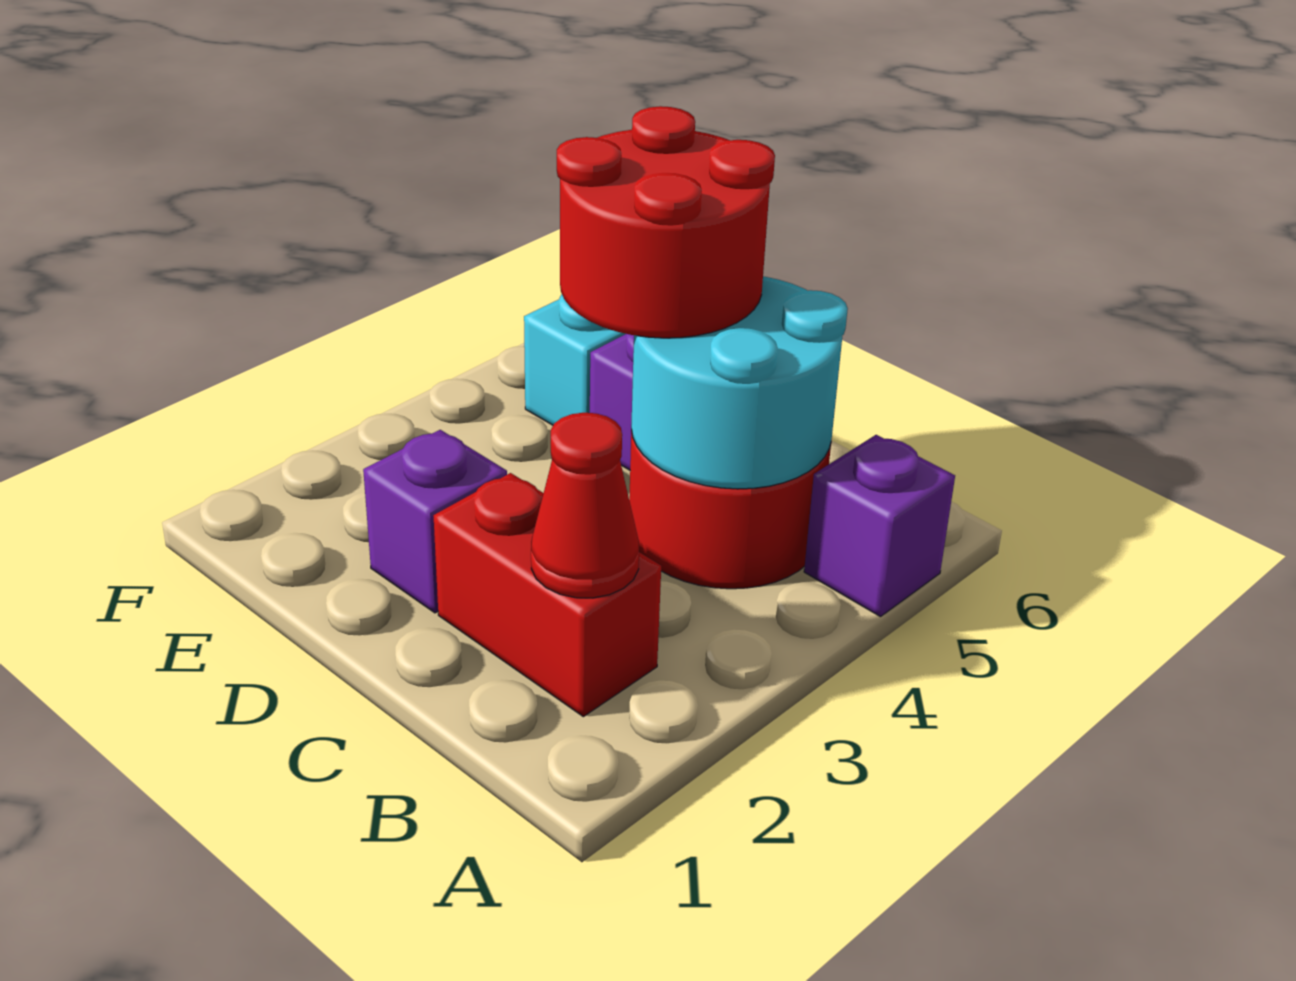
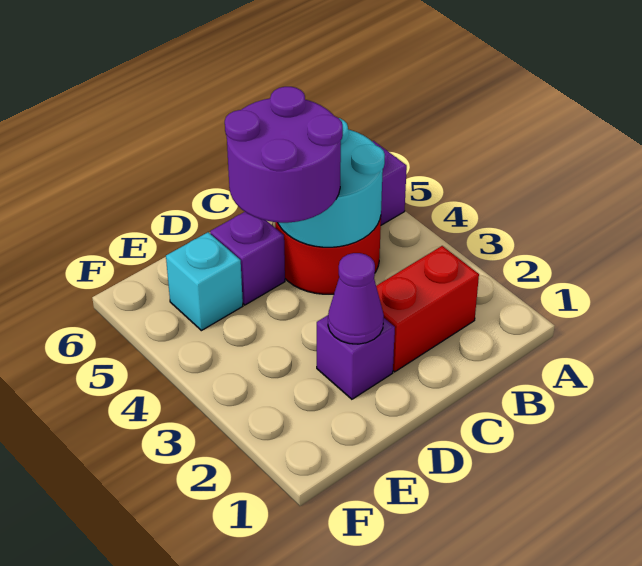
red 1x1 cone [531,413,639,598] -> none
red 2x2 round brick [557,106,775,338] -> purple 2x2 round brick [225,87,343,223]
none -> purple 1x1 cone [328,253,384,344]

